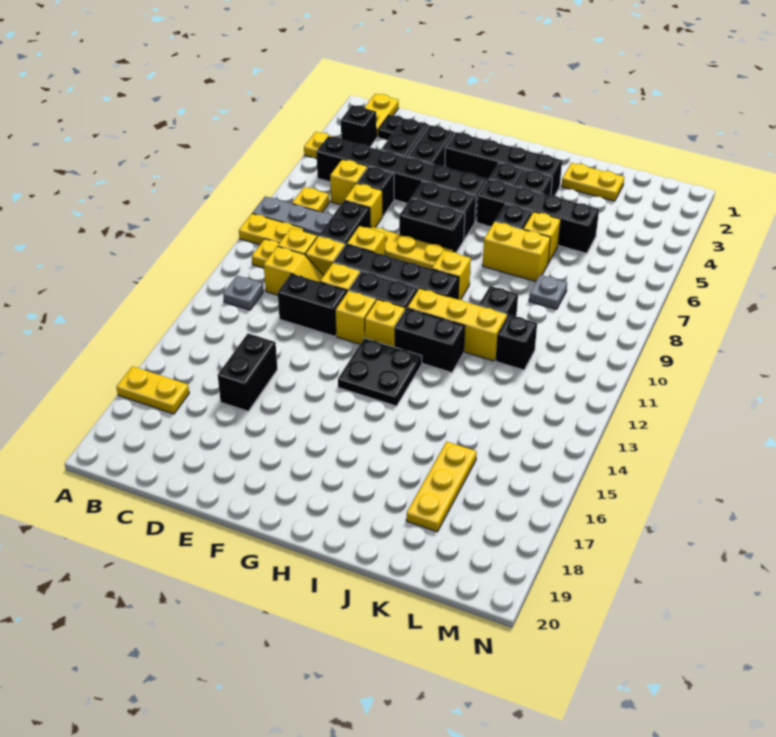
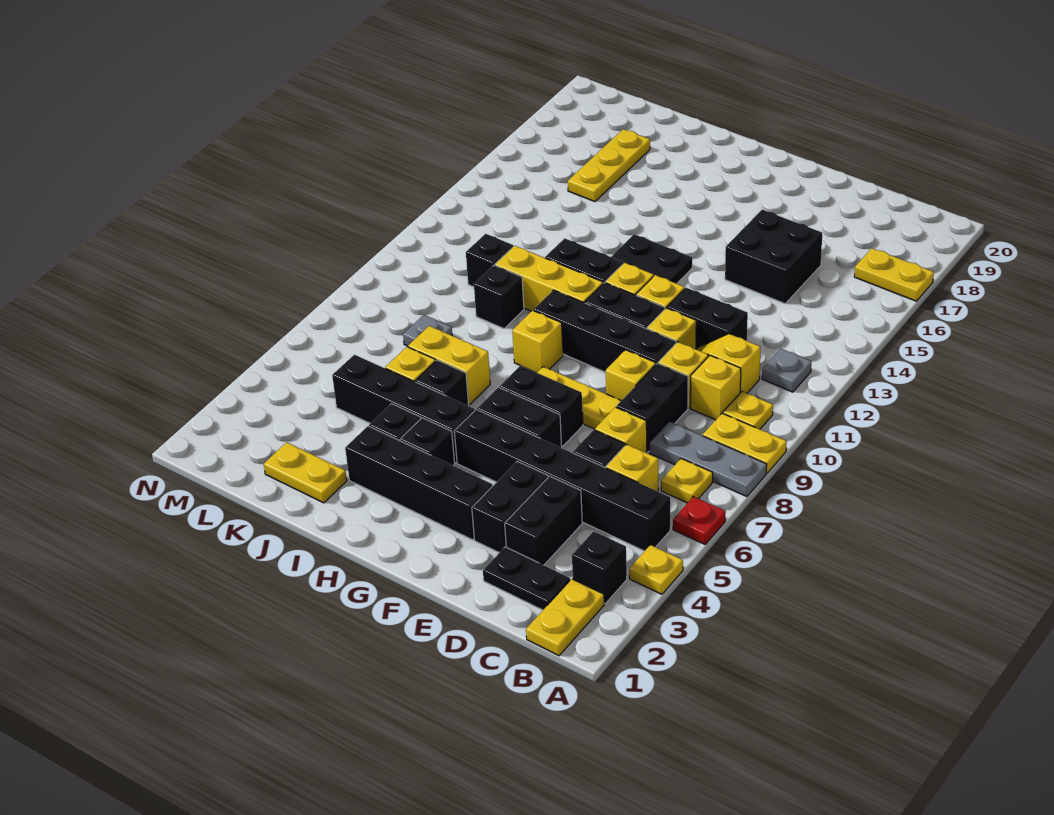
none -> red 1x1 plate [673,497,726,544]
black 1x2 brick [218,334,277,411] -> black 2x2 brick [725,210,822,303]

